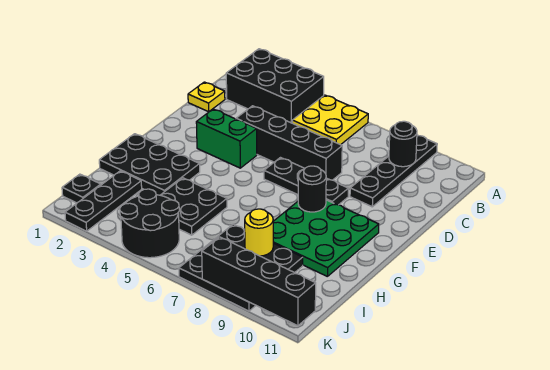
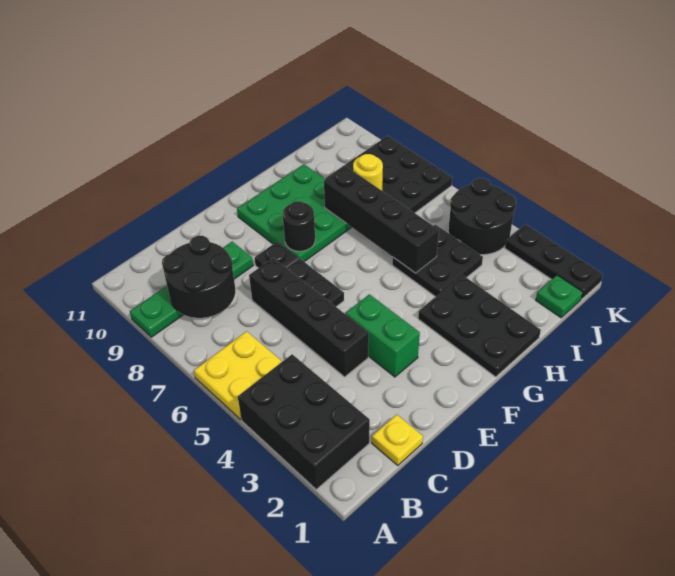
black 1x4 plate [350,135,437,207] -> green 1x4 plate [130,242,253,337]
black 1x1 round brick [389,121,417,167] -> black 2x2 round brick [162,236,235,318]
black 1x3 plate [65,171,142,231] -> black 1x3 plate turned to [505,224,603,299]
black 1x1 plate [62,174,101,203] -> green 1x1 plate [536,275,583,318]
black 1x4 brick [202,237,316,326] -> black 1x4 brick moved to [324,166,439,273]

